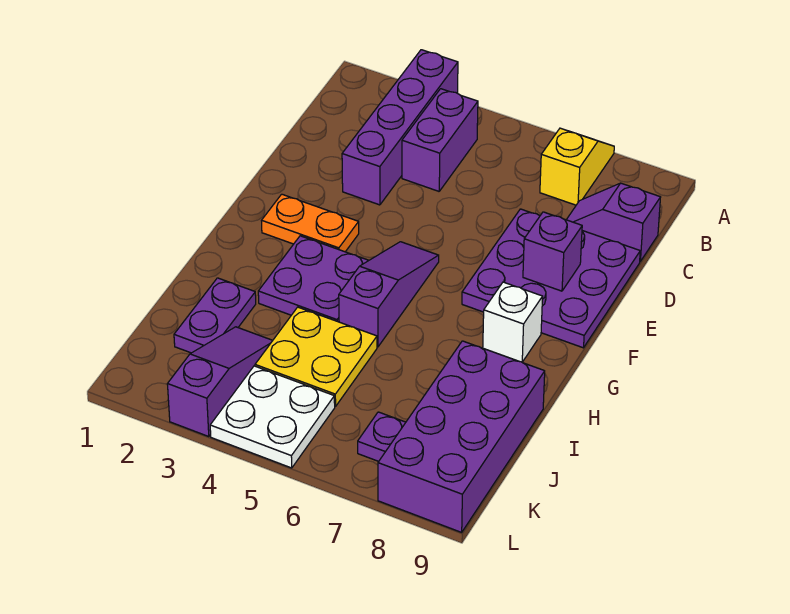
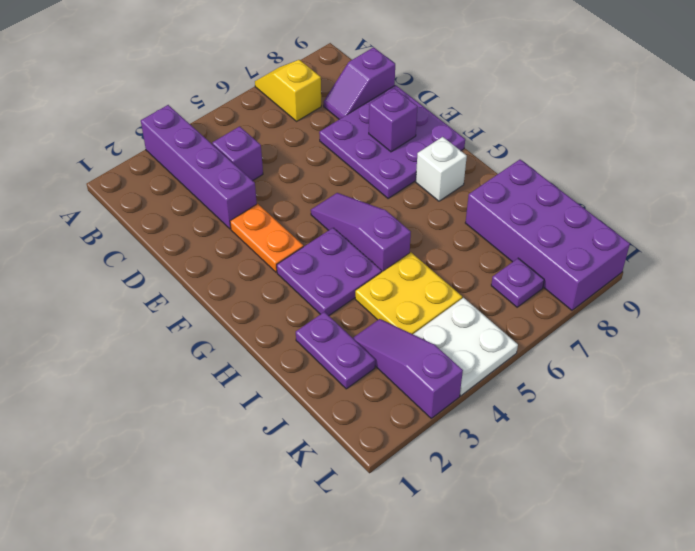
purple 1x2 brick [402,89,478,191] -> purple 1x1 brick [212,126,263,181]
orange 1x2 plate [261,194,359,252] -> orange 1x2 plate turned to [230,204,303,272]

